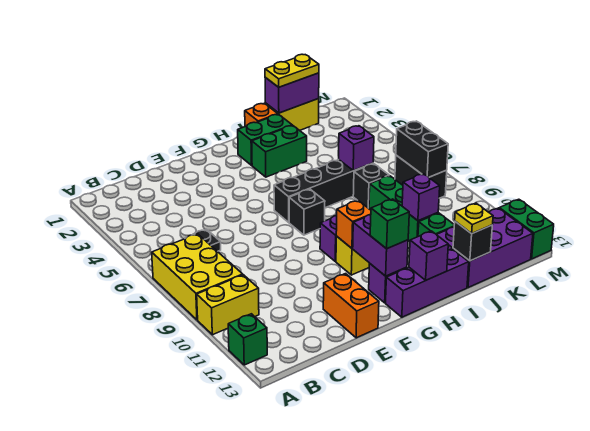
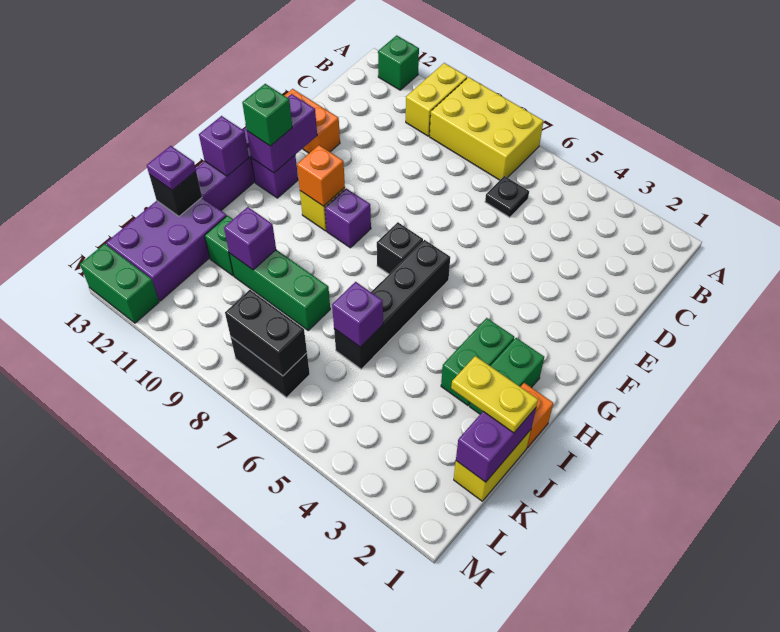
purple 1x2 brick [352,215,408,276] -> purple 1x2 brick turned to [247,94,317,173]
yellow 1x2 plate [265,54,319,87] -> yellow 1x2 plate turned to [451,356,538,433]
black 1x1 brick [353,164,389,208] -> none
yellow 1x1 plate [455,203,493,234] -> purple 1x1 plate [147,146,196,190]

